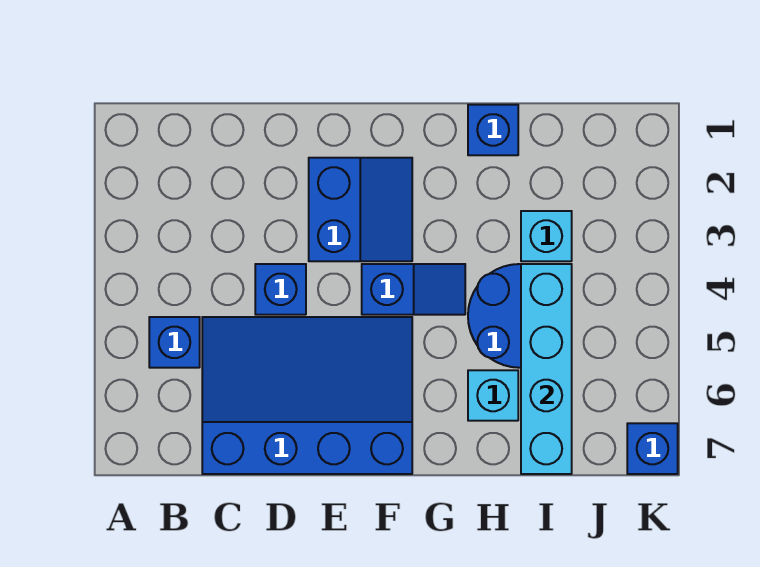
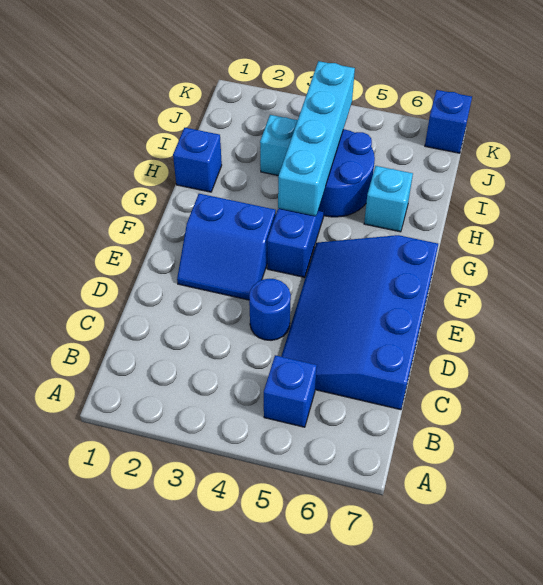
blue 1x1 brick [255,264,306,315] -> blue 1x1 round brick [249,279,291,340]
blue 2x2 slope [309,158,412,261] -> blue 2x2 slope turned to [177,194,276,300]
cyan 1x4 brick [521,264,572,474] -> cyan 1x4 brick turned to [278,61,355,216]

